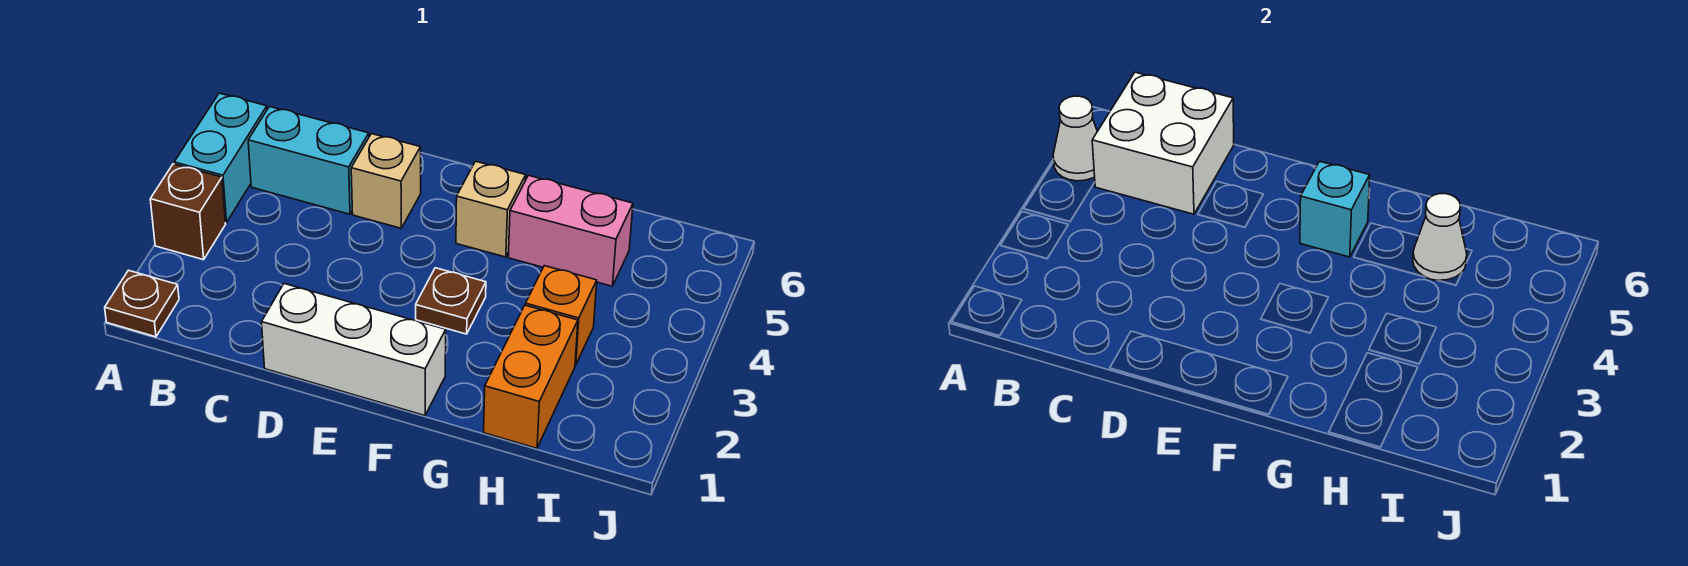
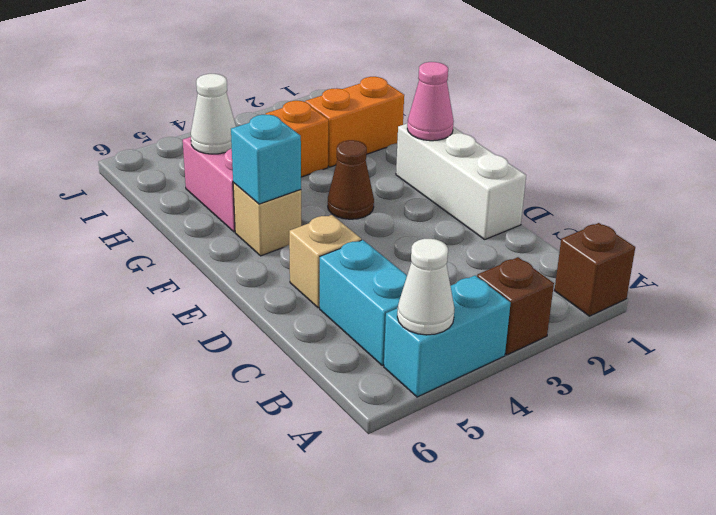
brown 1x1 plate [105,270,179,337] -> brown 1x1 brick [555,223,635,316]
white 2x2 brick [1092,72,1234,214] -> none
none -> pink 1x1 cone [407,62,454,141]
brown 1x1 plate [416,268,486,334] -> brown 1x1 cone [328,140,374,219]

